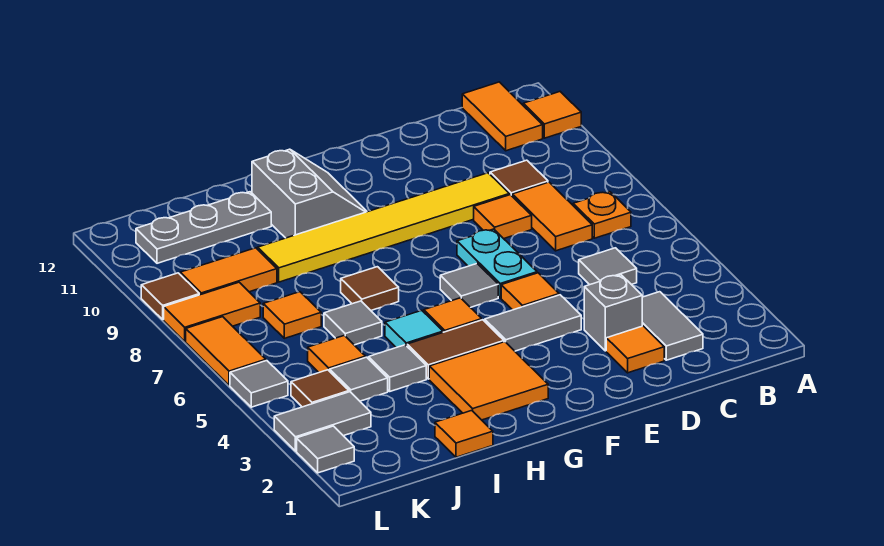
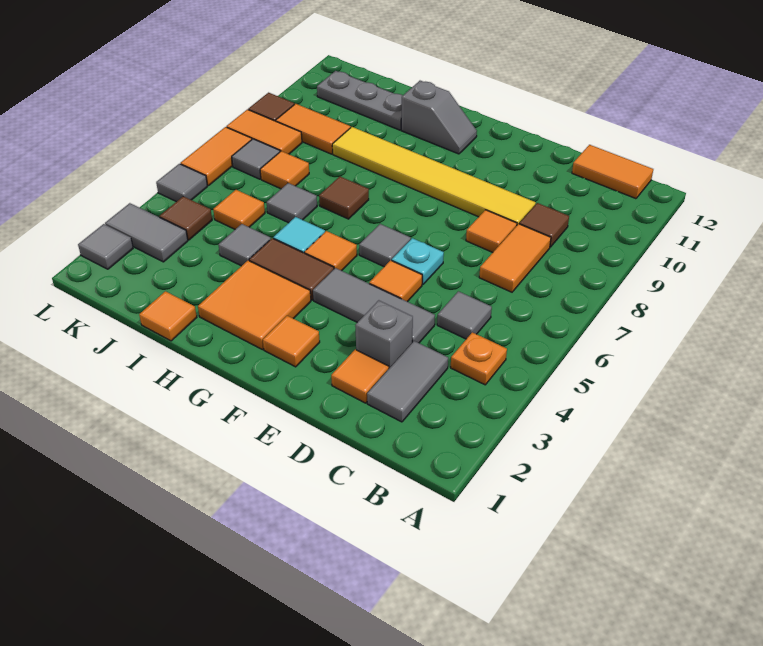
orange 1x1 tile [523,92,581,138] -> orange 1x1 tile moved to [263,316,320,367]
orange 1x1 plate [573,192,631,238] -> orange 1x1 plate moved to [451,332,507,385]
orange 1x2 tile [462,82,543,151] -> orange 1x2 tile turned to [572,145,653,199]
grey 1x2 tile [485,295,581,351] -> grey 1x3 tile [313,268,435,343]
cyan 1x2 plate [457,229,537,298] -> cyan 1x1 plate [392,238,444,285]
grey 2x2 slope [252,149,367,238] -> grey 1x2 slope [401,81,477,154]
grey 1x1 tile [330,357,388,401] -> grey 1x1 tile moved to [232,139,280,179]

